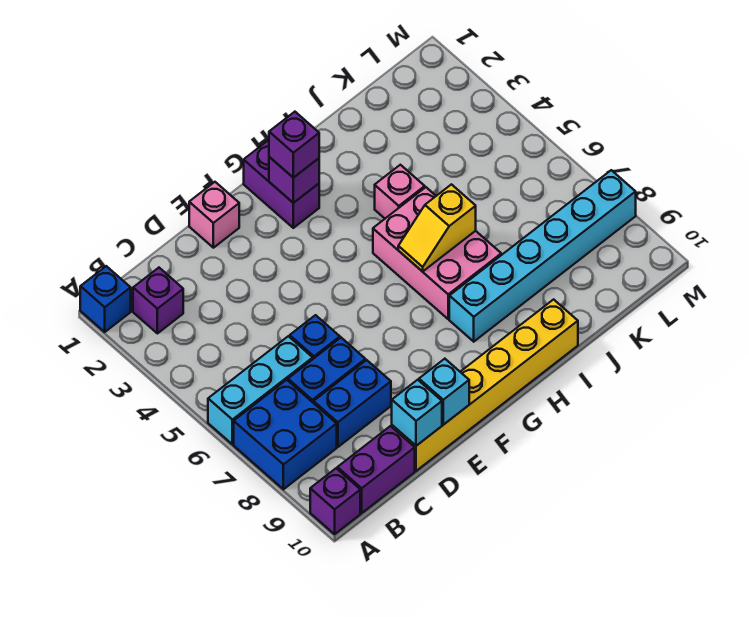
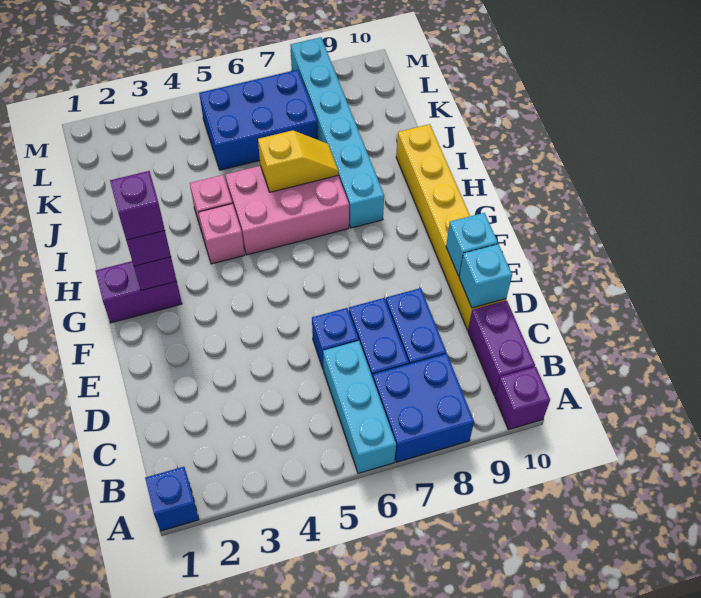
purple 1x1 brick [133,268,183,333] -> purple 1x1 brick moved to [110,171,165,240]
pink 1x1 brick [189,182,239,248] -> pink 1x1 brick moved to [198,204,245,264]
yellow 1x2 slope [398,184,476,272] -> yellow 1x2 slope turned to [258,130,338,192]
none -> blue 2x3 brick [199,70,318,170]

